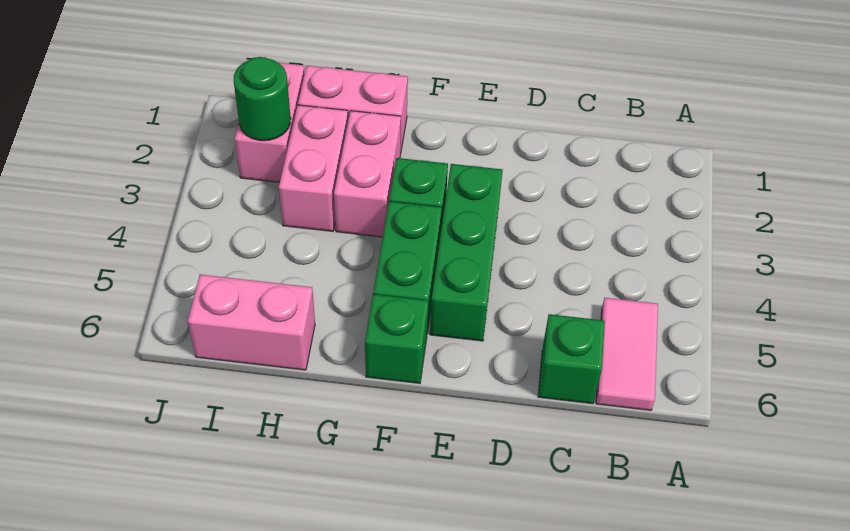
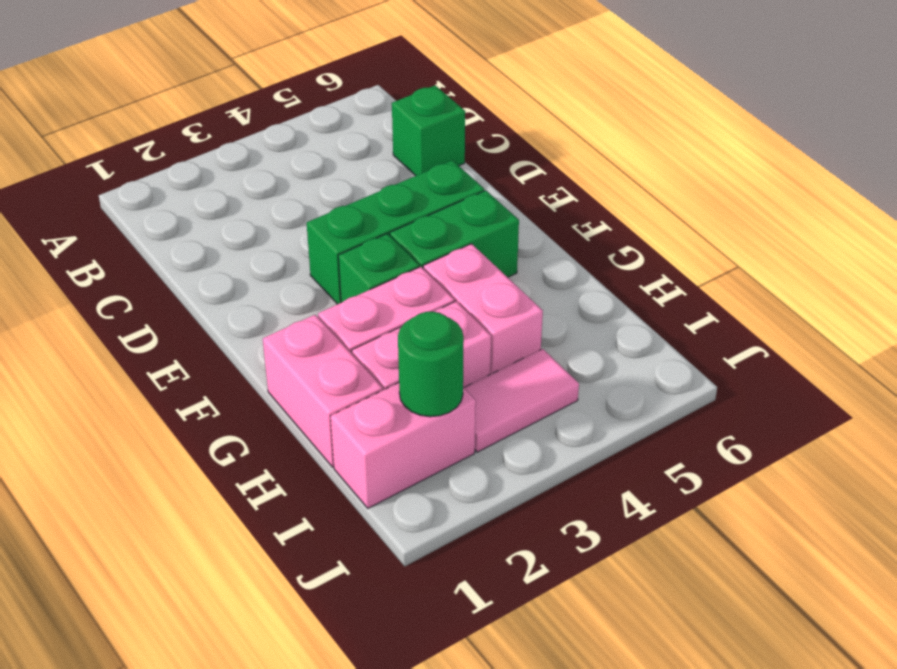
pink 1x2 tile [596,298,658,410] -> pink 1x2 tile moved to [464,349,579,452]
green 1x1 brick [365,294,428,383] -> none
pink 1x2 brick [188,275,315,370] -> pink 1x2 brick moved to [423,244,543,374]

